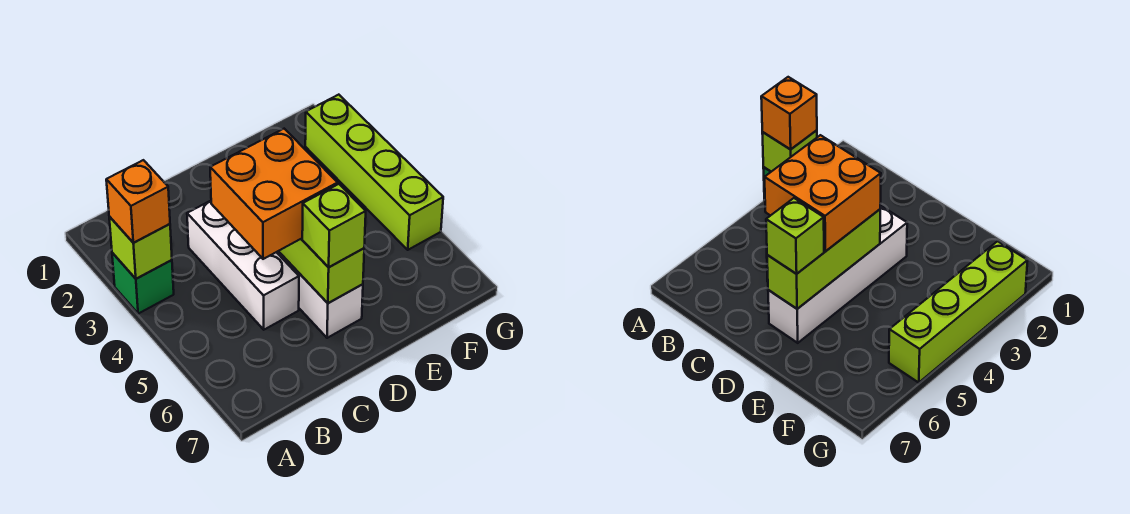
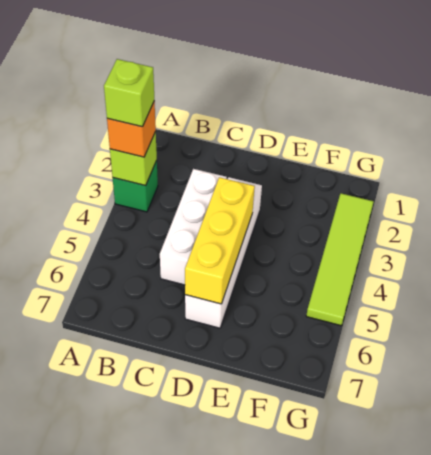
orange 2x2 brick [210,129,338,259] -> none
lime 1x3 brick [279,239,364,303] -> yellow 1x3 brick [185,177,255,304]
lime 1x1 brick [302,184,366,267] -> lime 1x1 brick moved to [104,59,154,127]
lime 1x4 brick [305,95,443,250] -> lime 1x4 tile [306,193,374,326]

